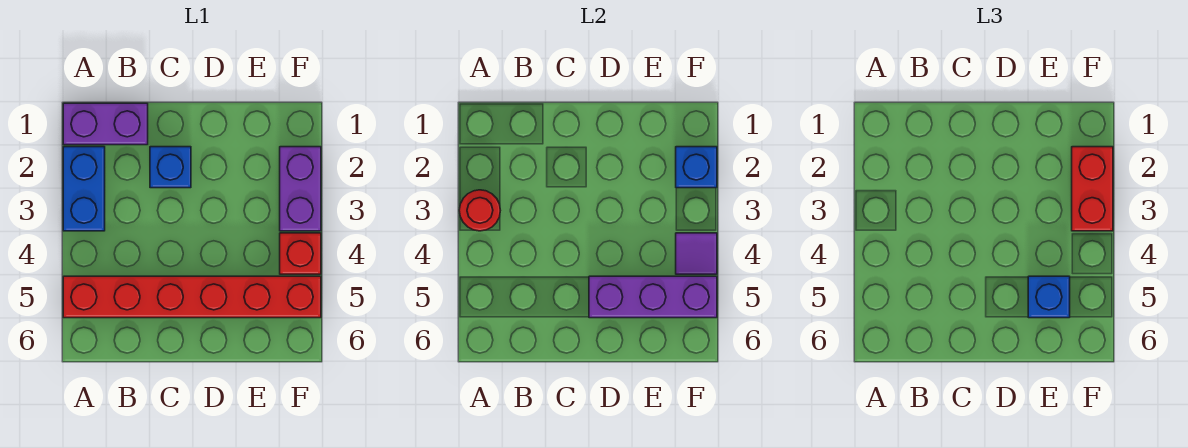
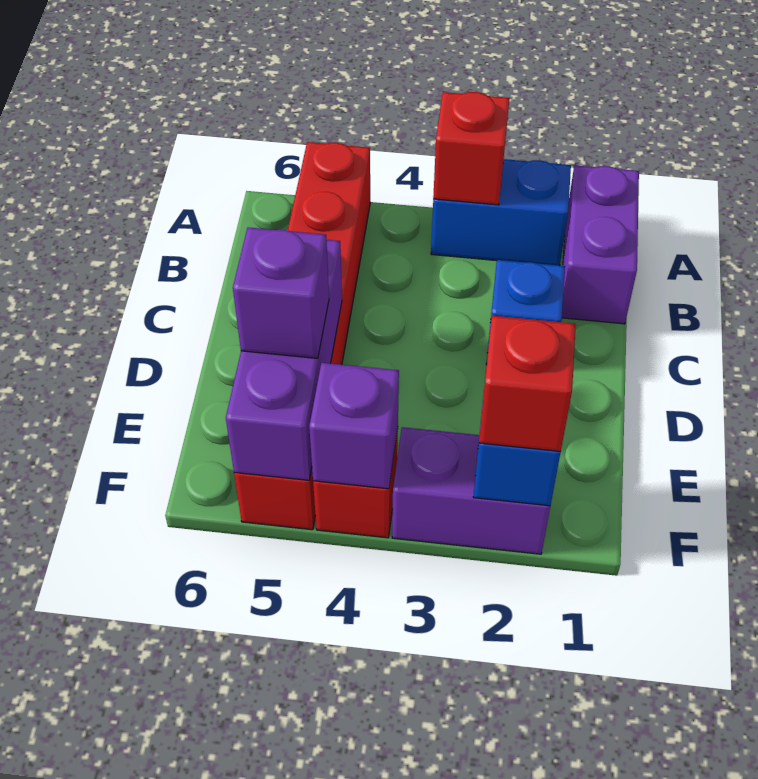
red 1x1 round brick [459,190,500,231] -> red 1x1 brick [433,92,510,205]
blue 1x1 brick [1028,276,1070,318] -> purple 1x1 brick [233,227,329,358]
red 1x2 brick [1072,147,1113,231] -> red 1x1 brick [479,316,576,451]
purple 1x1 tile [676,233,717,274] -> purple 1x1 brick [309,363,399,489]

